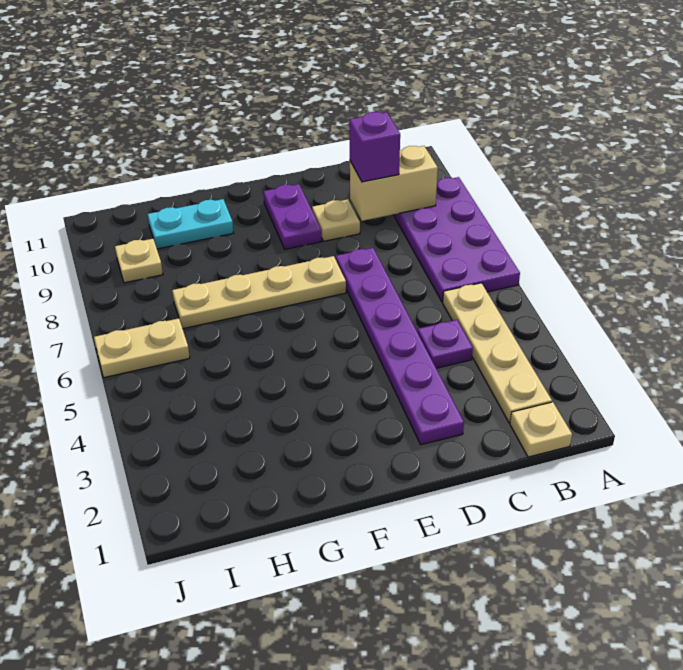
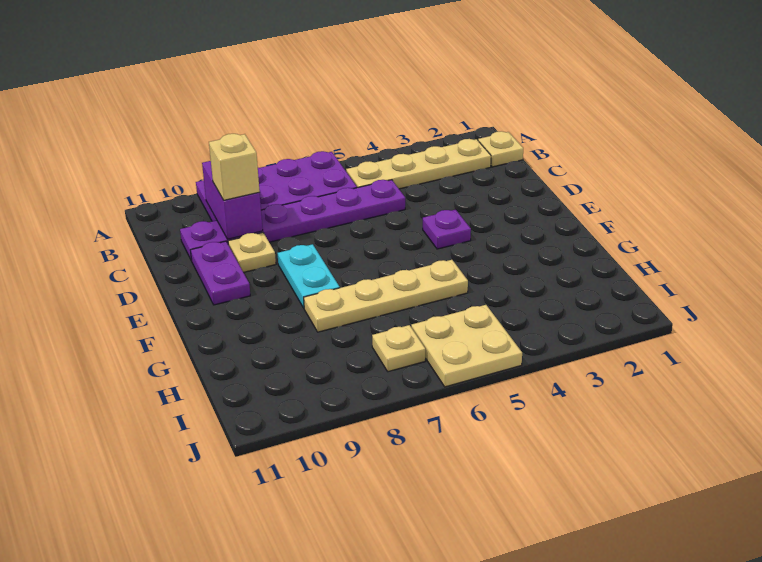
tan 1x2 brick [350,146,438,221] -> purple 1x2 brick [202,161,263,239]
purple 1x1 plate [418,320,473,368] -> purple 1x1 plate moved to [423,210,471,249]
purple 1x1 brick [350,112,400,182] -> tan 1x1 brick [209,134,260,200]
purple 1x6 plate [336,248,464,445] -> purple 1x6 plate moved to [180,180,405,261]
tan 1x4 plate [172,256,346,329] -> tan 1x4 plate turned to [304,260,468,332]
purple 1x2 plate [263,184,322,249] -> purple 1x2 plate turned to [191,241,250,305]
cyan 1x2 plate [148,199,233,249] -> cyan 1x2 plate moved to [277,244,340,308]
tan 1x2 plate [94,318,190,378] -> tan 2x2 plate [411,305,522,387]
tan 1x1 plate [115,239,163,283] -> tan 1x1 plate moved to [372,325,425,372]

